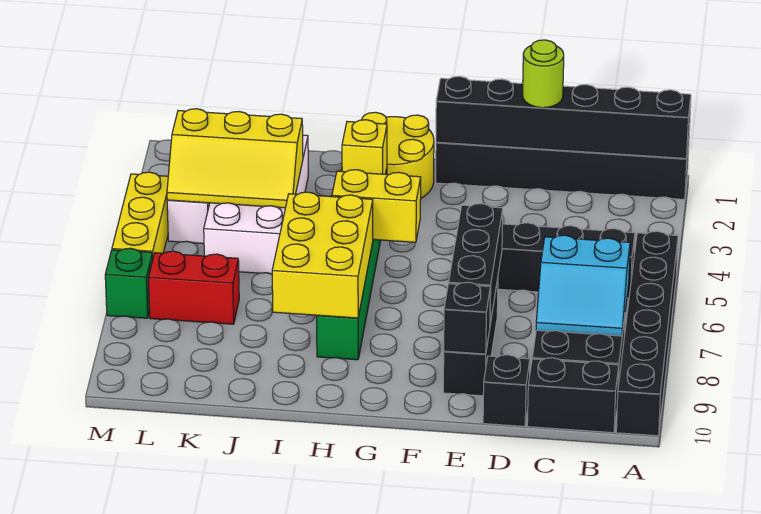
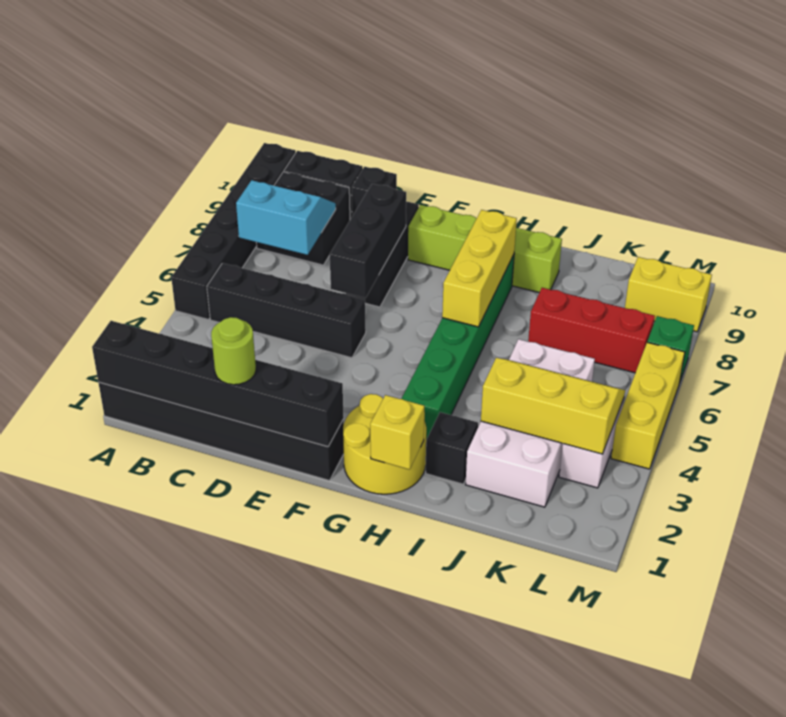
black 1x1 brick [444,282,490,354] -> black 1x1 brick moved to [426,412,478,484]
none -> lime 1x4 brick [408,205,562,292]
yellow 1x2 brick [332,170,421,242] -> yellow 1x2 brick moved to [625,257,712,332]
yellow 1x1 brick [342,120,387,174] -> yellow 1x1 brick moved to [370,395,424,470]
yellow 2x3 brick [272,192,373,318] -> yellow 1x3 brick [442,210,517,327]
red 1x2 brick [148,251,239,324] -> red 1x3 brick [528,288,655,373]

